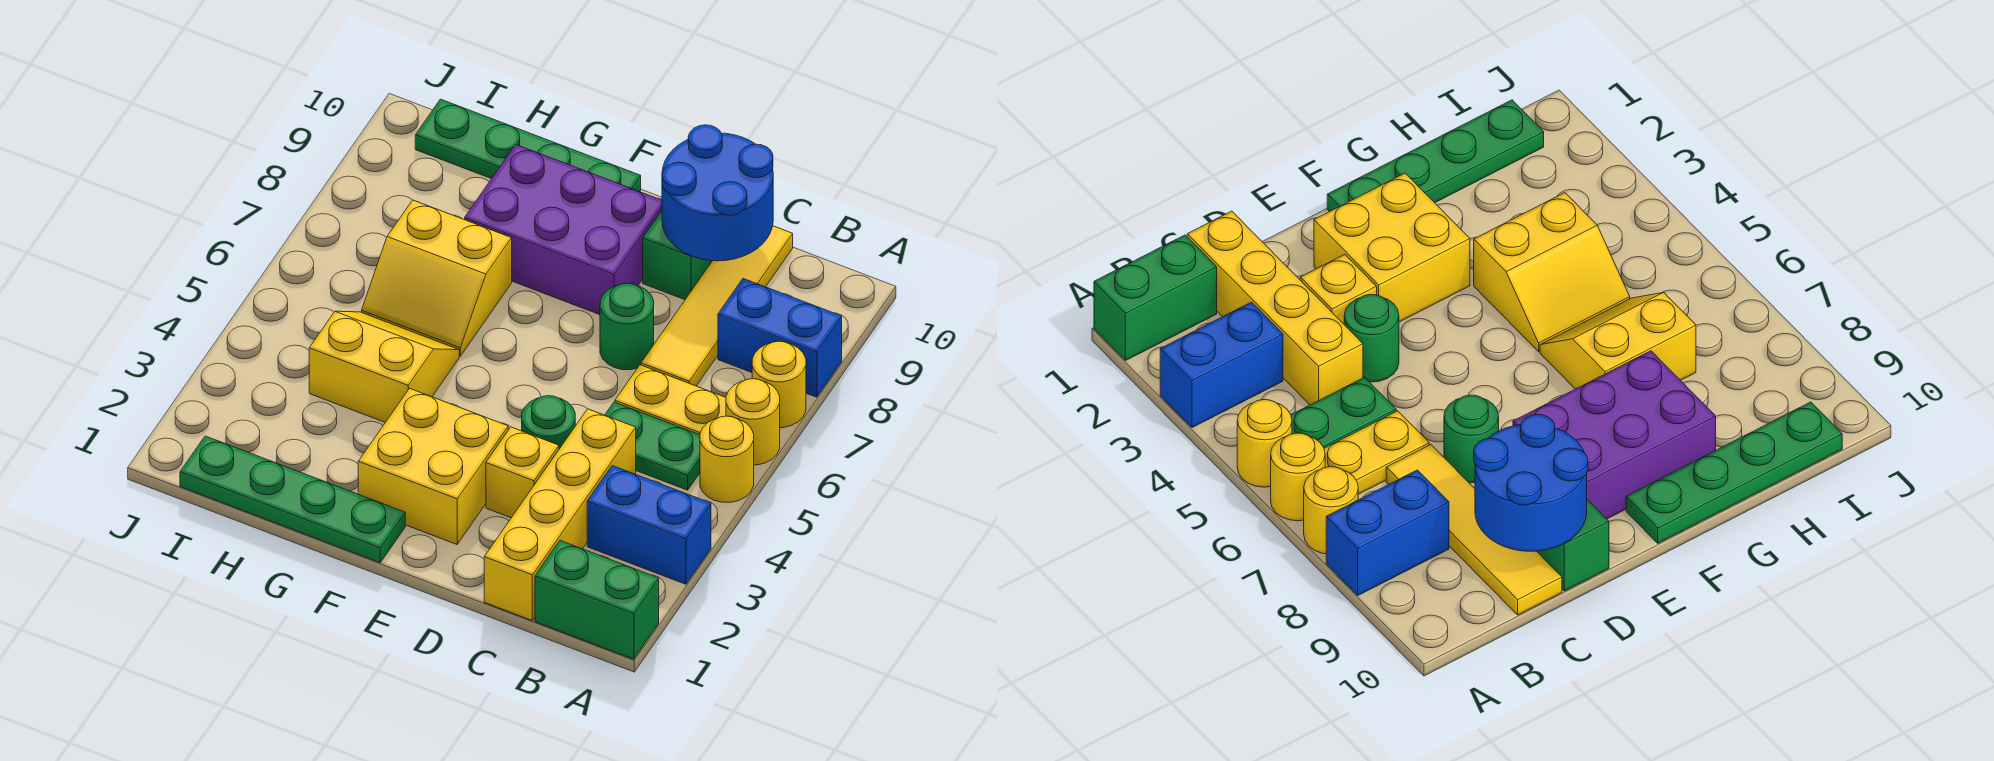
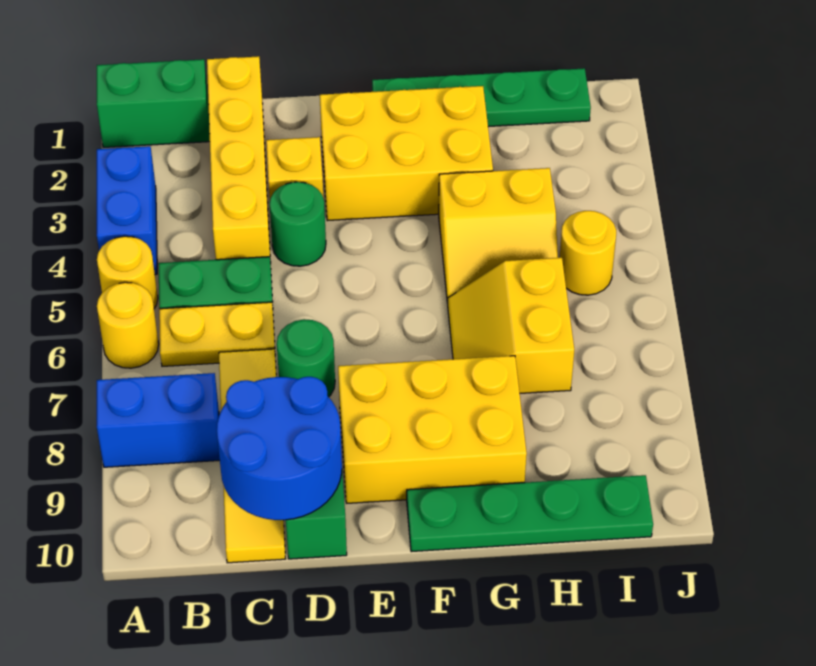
blue 1x2 brick [587,466,711,584] -> blue 1x2 brick turned to [97,146,157,275]
yellow 1x1 round brick [752,341,806,428] -> yellow 1x1 round brick moved to [560,211,616,295]
yellow 2x2 brick [358,388,508,544] -> yellow 2x3 brick [320,86,493,221]
purple 2x3 brick [465,145,662,315] -> yellow 2x3 brick [338,356,527,503]
yellow 2x2 slope [362,200,512,356] -> yellow 2x2 slope turned to [448,258,574,393]

